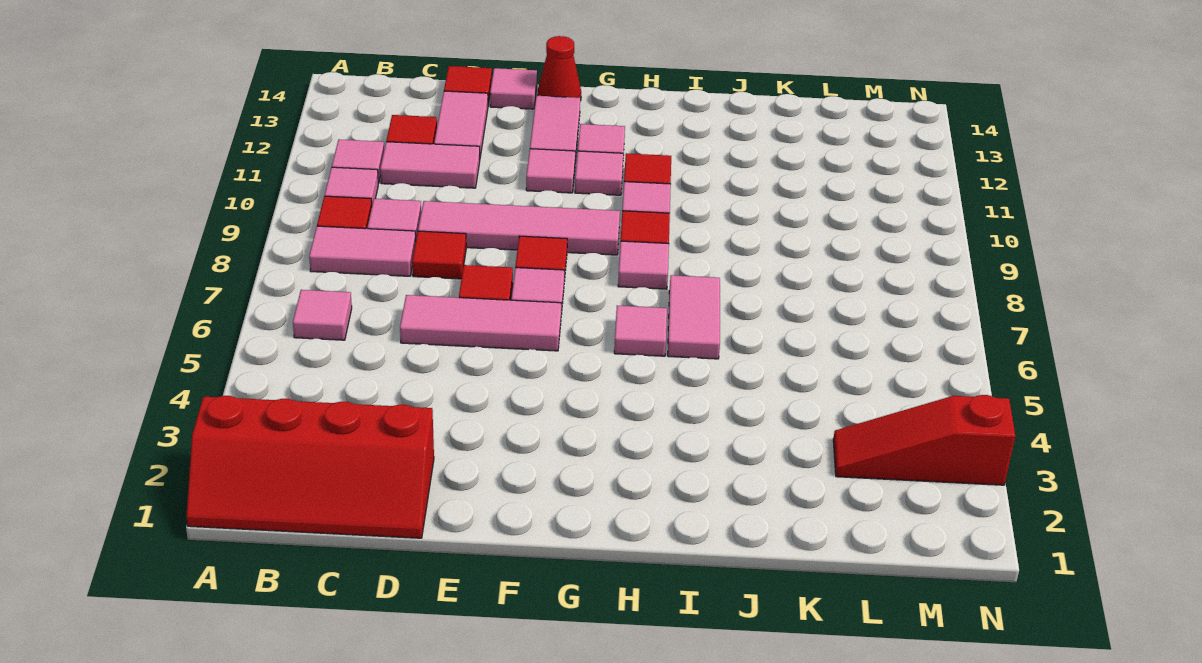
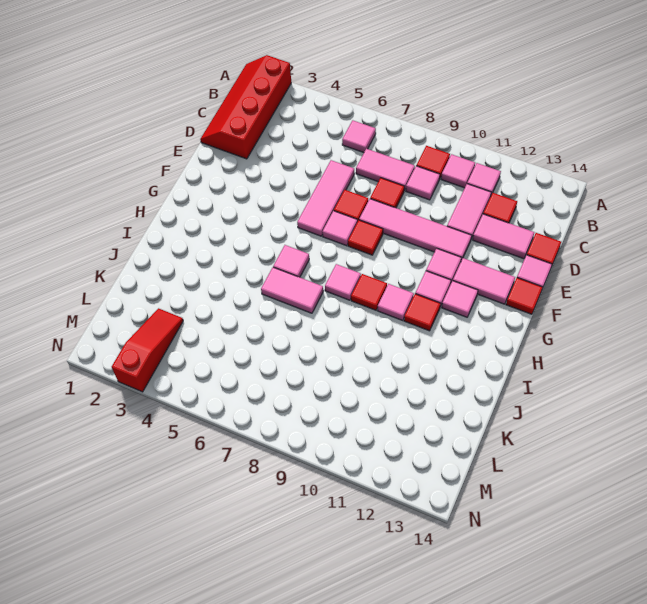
pink 1x2 tile [309,226,416,276] -> pink 1x2 tile turned to [356,149,415,191]
pink 1x4 tile [418,201,620,255] -> pink 1x4 tile turned to [359,199,472,260]
red 1x1 cone [538,36,581,101] -> red 1x1 tile [506,278,543,314]

